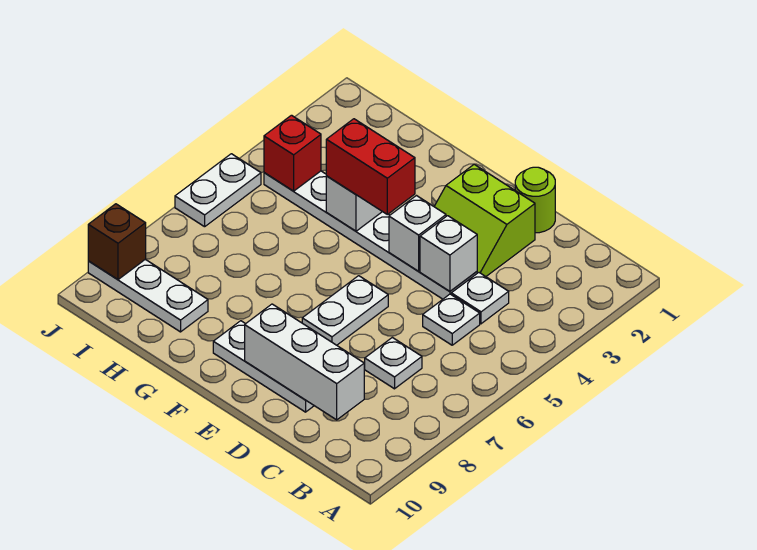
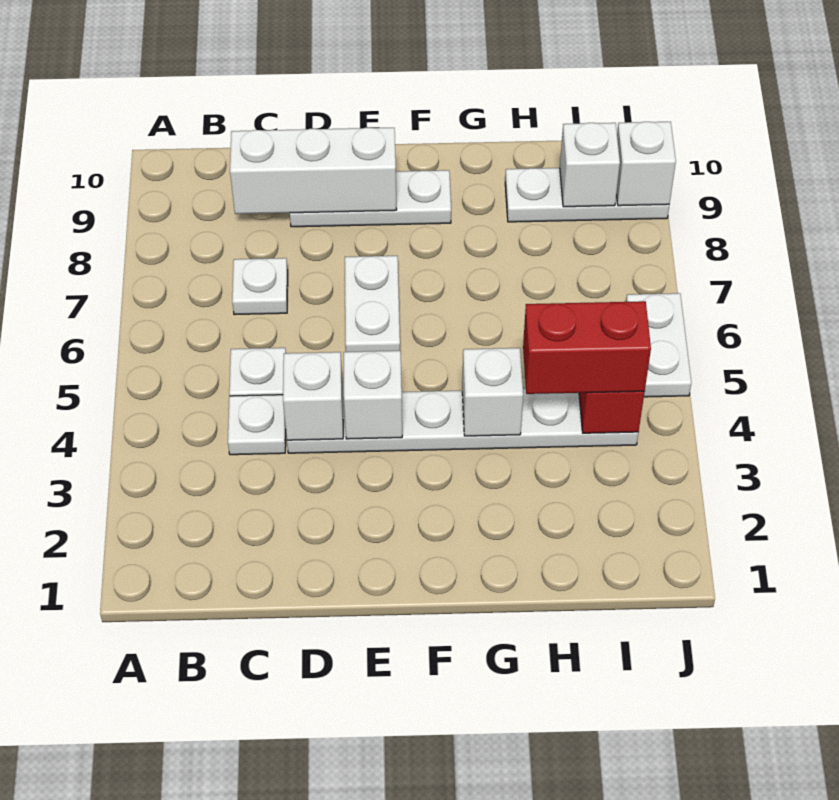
lime 1x1 round brick [515,167,555,233] -> none
lime 2x2 slope [434,164,535,276] -> none
red 1x2 brick [326,119,415,214] -> red 1x2 brick moved to [523,301,651,394]
none -> white 1x1 brick [560,123,620,207]
brown 1x1 brick [88,204,146,280] -> white 1x1 brick [616,122,676,206]

